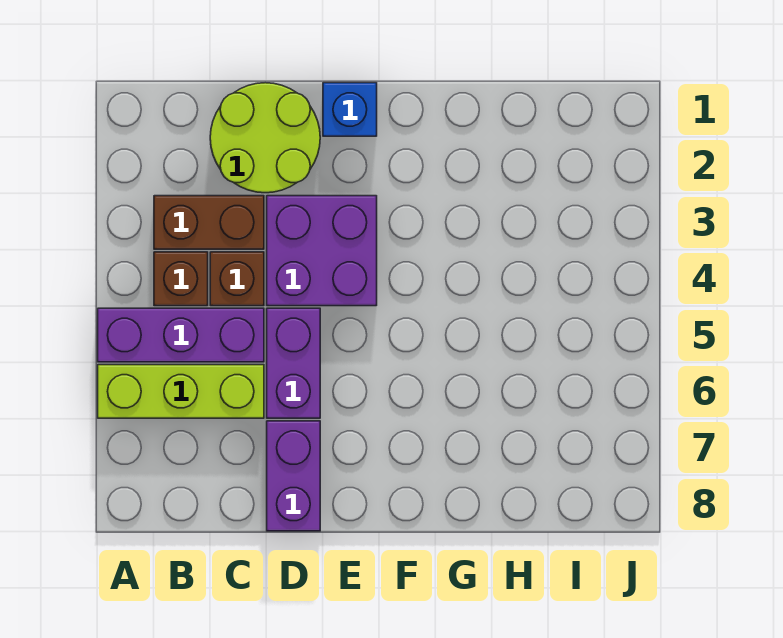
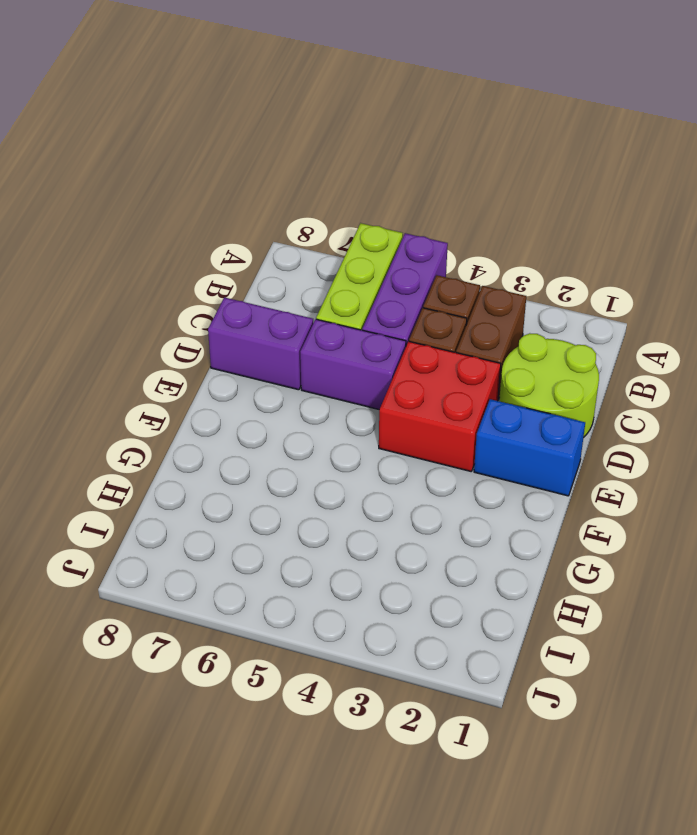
purple 2x2 brick [267,196,377,306] -> red 2x2 brick [379,341,501,471]
blue 1x1 brick [323,83,377,136] -> blue 1x2 brick [474,399,585,496]

